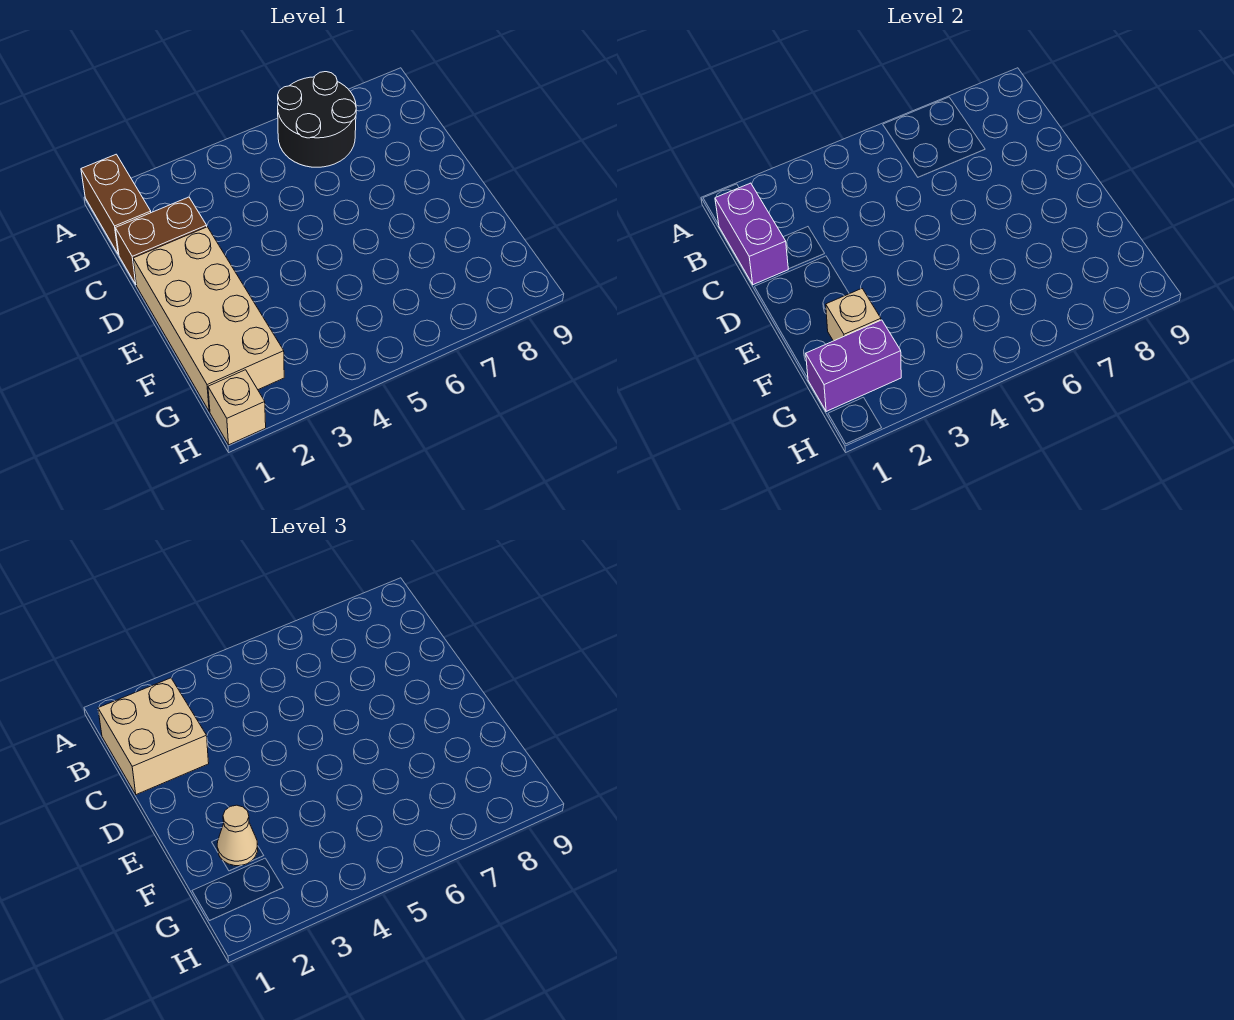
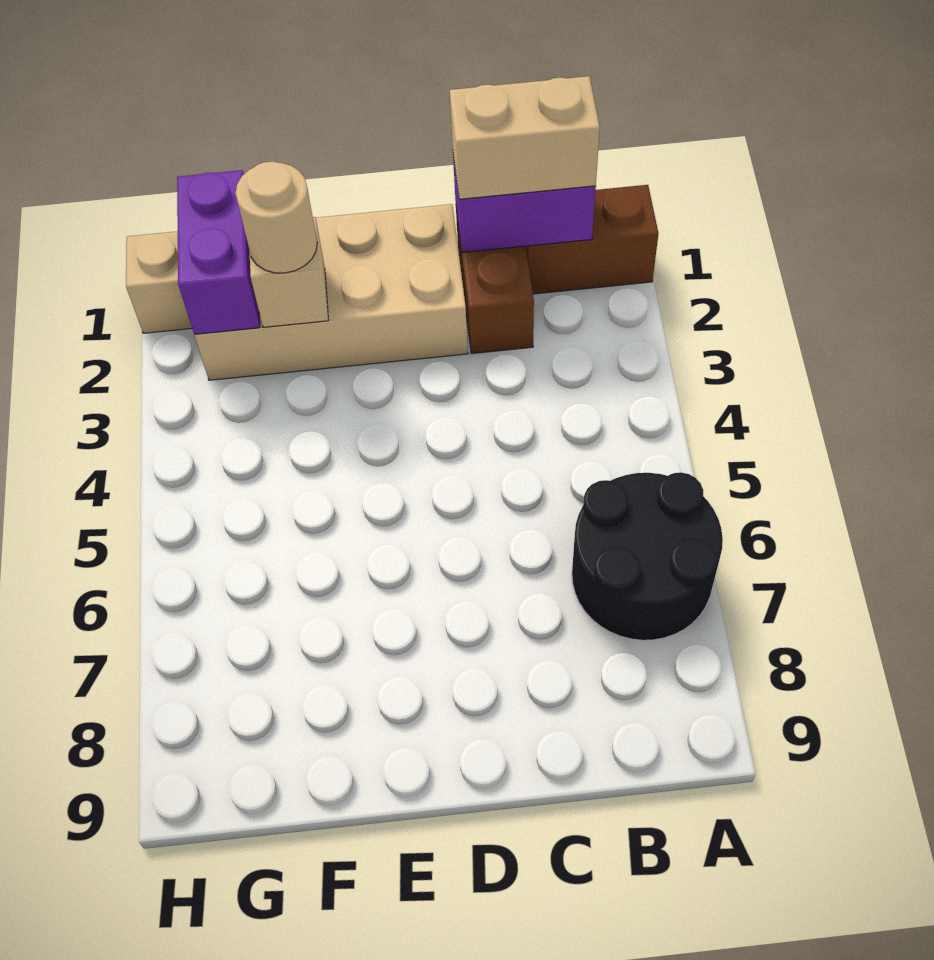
tan 2x2 brick [98,678,209,795] -> tan 1x2 brick [450,76,600,199]
tan 1x1 cone [217,805,258,866] -> tan 1x1 round brick [236,162,317,273]

